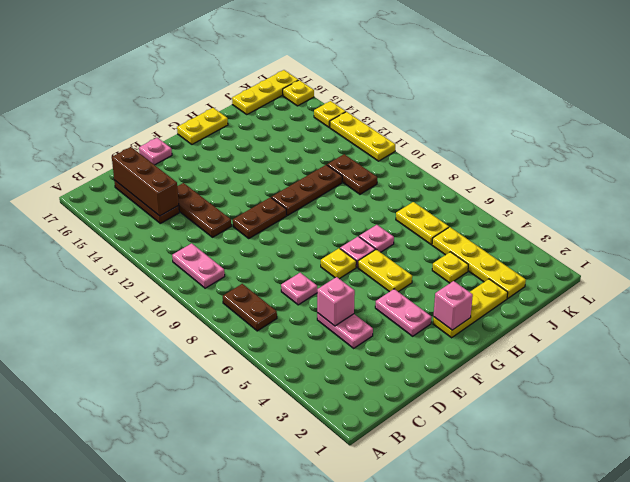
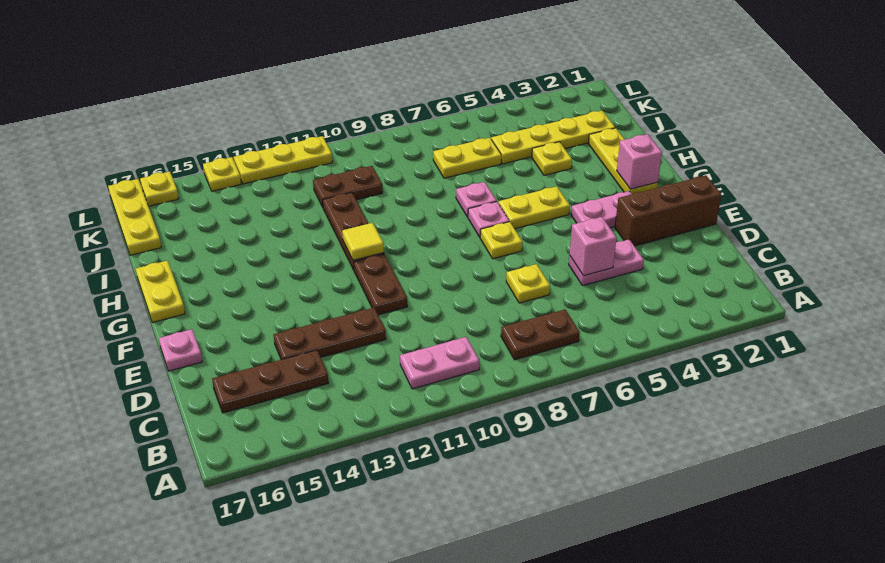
brown 1x3 brick [112,147,179,216] -> brown 1x3 brick moved to [615,175,721,246]
pink 1x1 plate [281,273,317,305] -> yellow 1x1 plate [506,264,550,303]
none -> yellow 1x1 tile [342,223,384,260]

